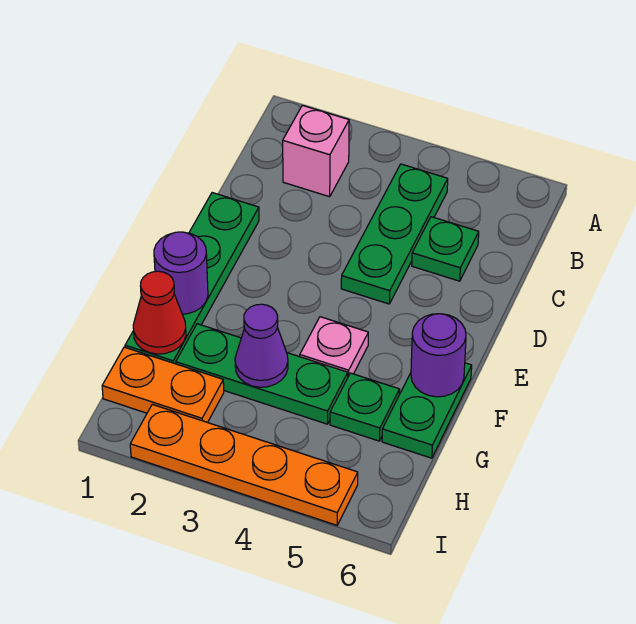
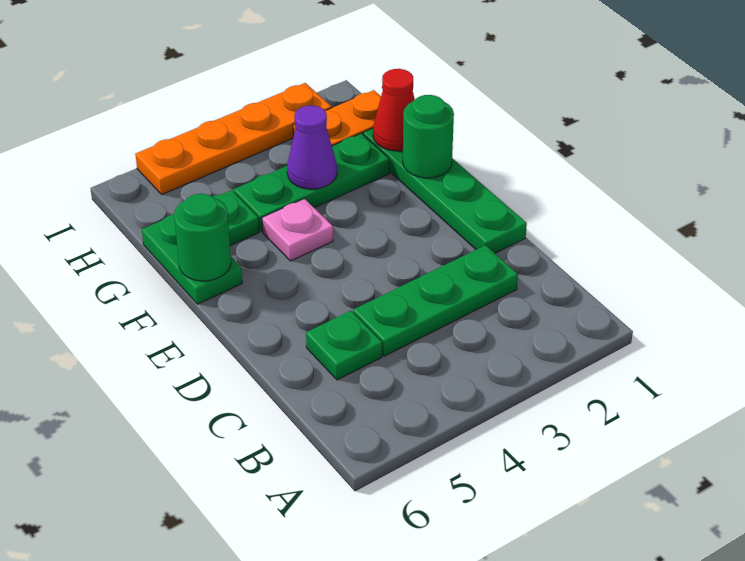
pink 1x1 brick [283,105,349,197] -> none
green 1x3 plate [341,164,448,304] -> green 1x3 plate turned to [353,245,518,356]
purple 1x1 round brick [154,232,208,314] -> green 1x1 round brick [403,95,454,178]
purple 1x1 round brick [411,314,466,397] -> green 1x1 round brick [174,194,231,281]

